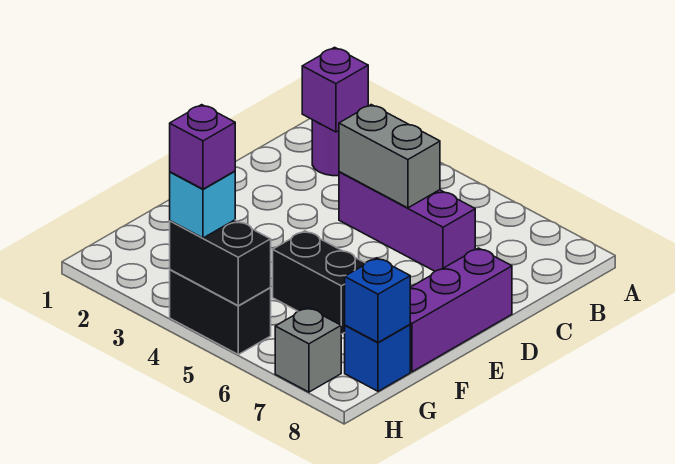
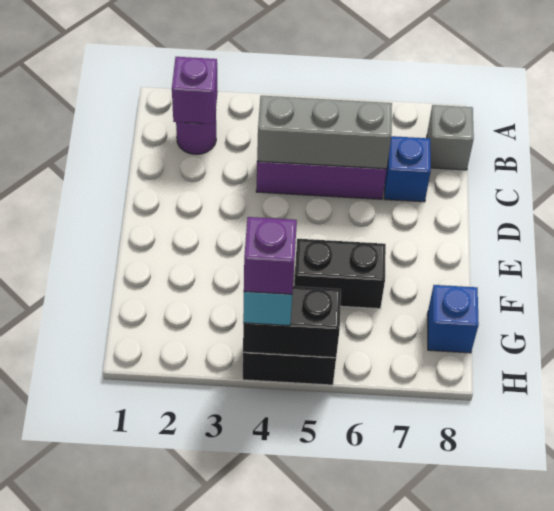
grey 1x2 brick [339,105,440,208] -> grey 1x3 brick [257,96,392,169]
purple 1x3 brick [410,248,512,372] -> none
blue 1x1 brick [345,258,410,342] -> blue 1x1 brick moved to [384,136,431,202]
grey 1x1 brick [275,308,341,392] -> grey 1x1 brick moved to [427,105,474,170]

